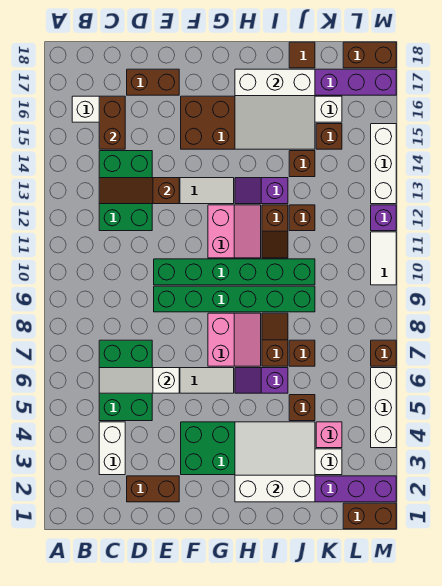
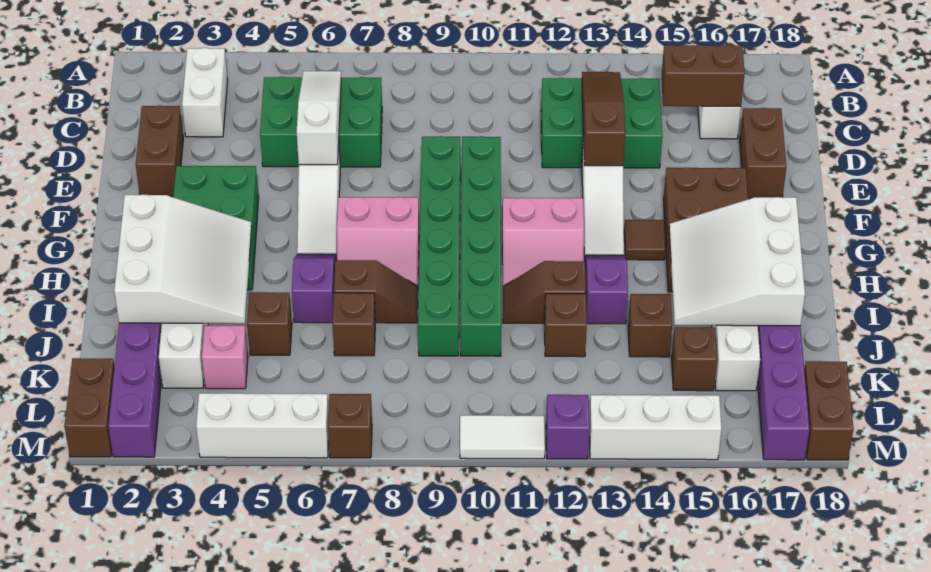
white 1x2 brick [99,422,125,475] -> white 1x2 brick turned to [182,48,228,137]
brown 1x1 tile [289,42,315,68] -> brown 1x1 tile moved to [624,220,665,260]

